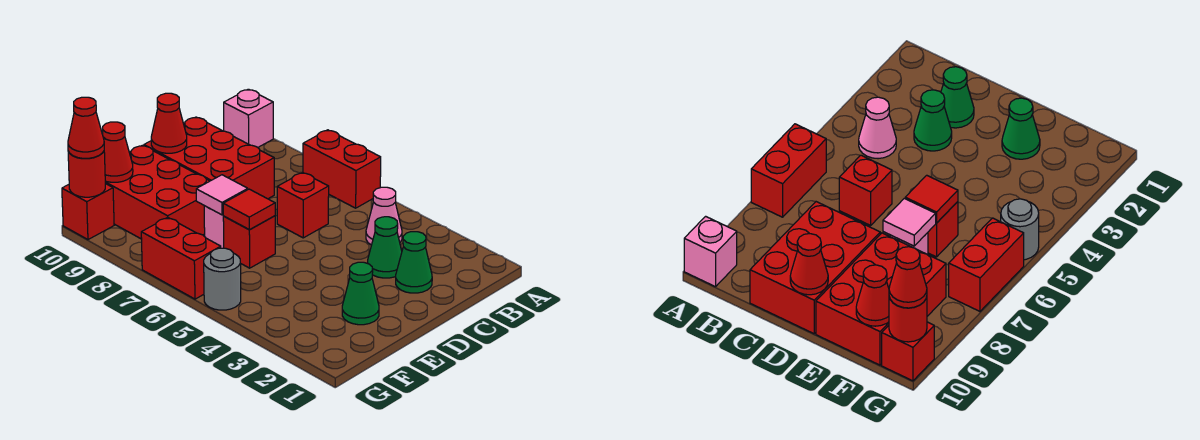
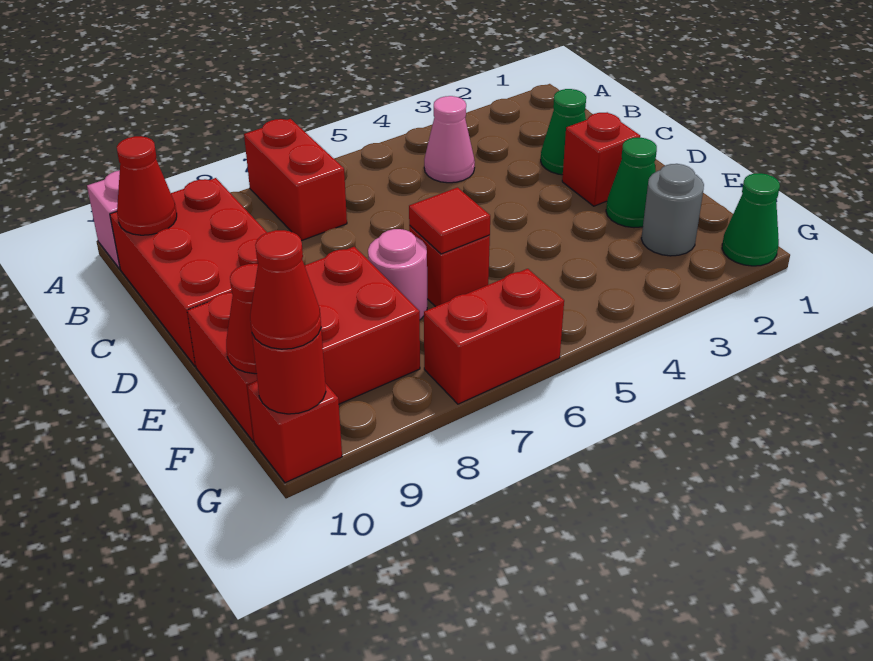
red 1x2 brick [303,130,381,208] -> red 1x2 brick turned to [244,119,347,241]
green 1x1 cone [368,217,402,278] -> green 1x1 cone moved to [722,173,780,266]
red 1x1 brick [277,172,329,238] -> red 1x1 brick moved to [562,112,640,206]
red 2x3 brick [144,117,274,199] -> red 2x3 brick turned to [110,178,267,366]
red 1x1 cone [151,93,187,153] -> red 1x1 cone moved to [117,136,177,235]
pink 1x1 tile [196,175,248,215] -> none
grey 1x1 round brick [204,248,241,310] -> grey 1x1 round brick moved to [641,164,704,256]

